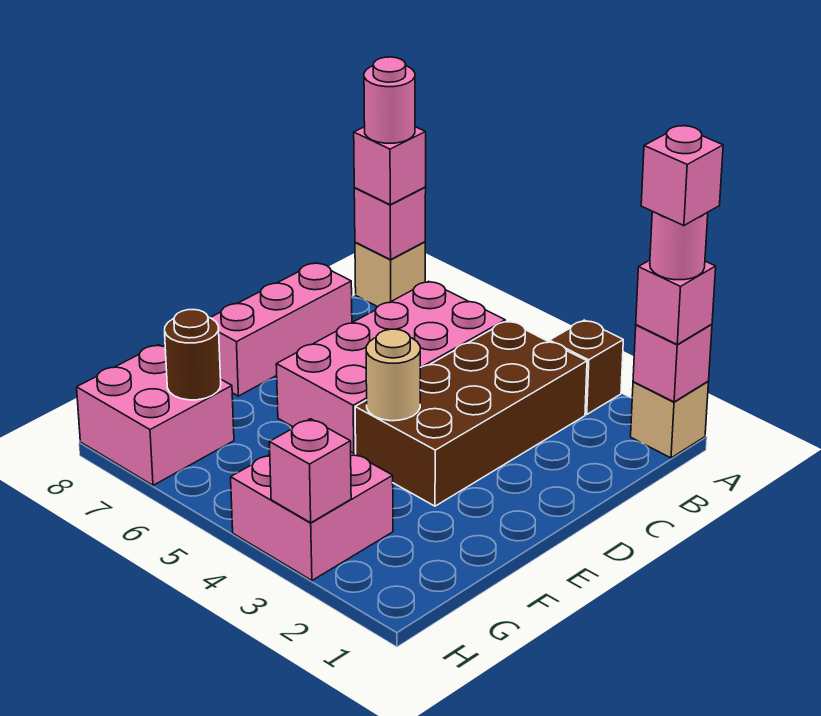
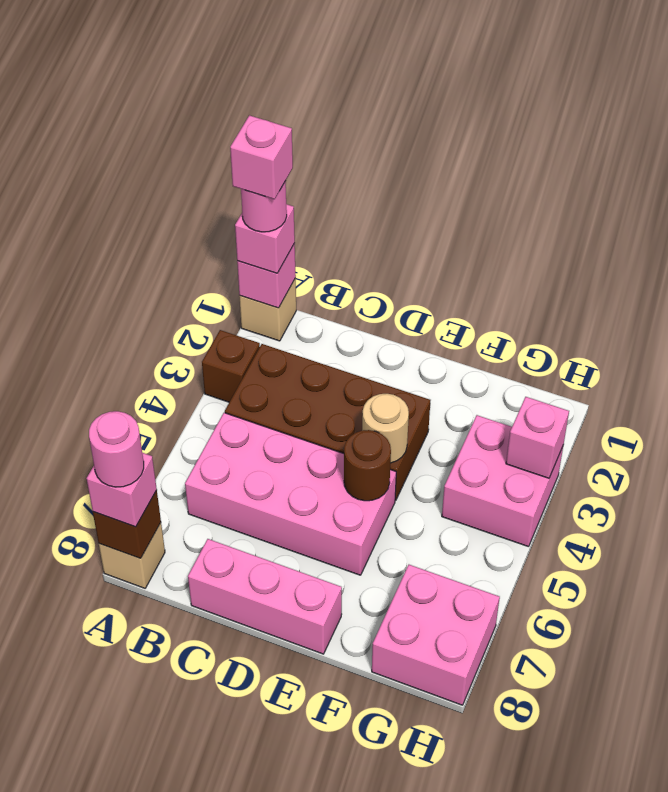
pink 1x1 brick [354,187,426,260] -> brown 1x1 brick [93,490,161,558]
brown 1x1 round brick [165,310,221,400] -> brown 1x1 round brick moved to [344,430,391,501]

